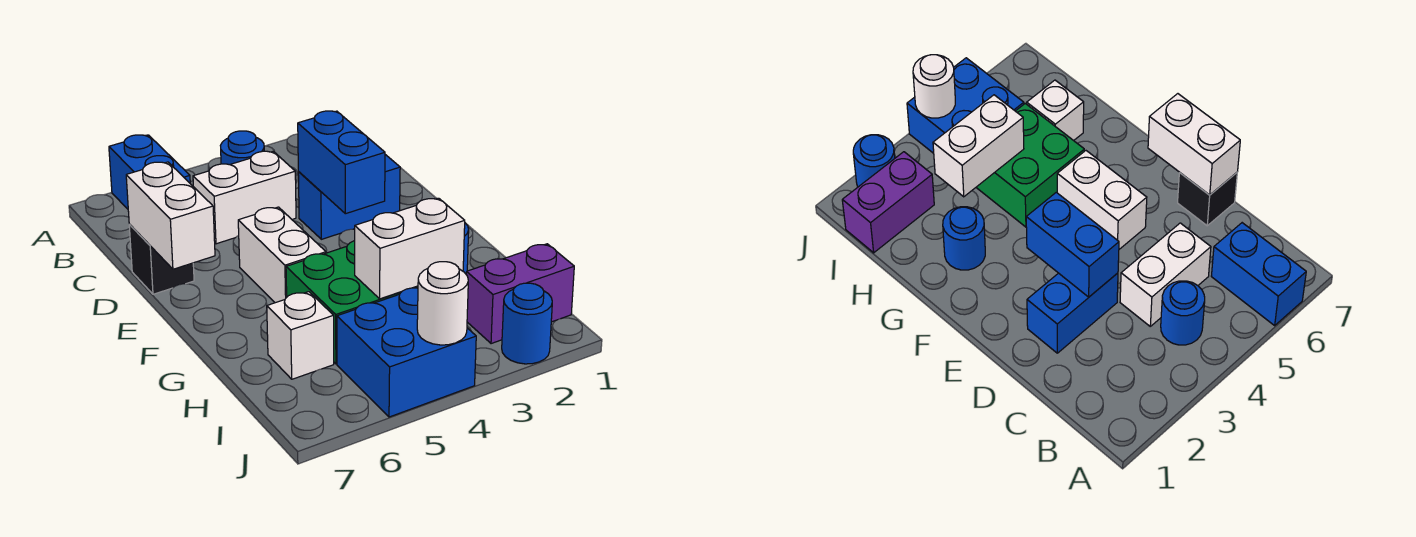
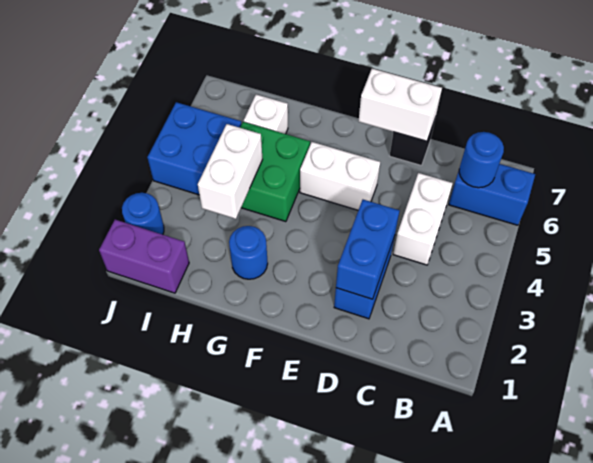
blue 1x1 round brick [220,131,264,165] -> blue 1x1 round brick moved to [459,132,504,188]
blue 1x2 brick [298,111,385,214] -> blue 1x2 brick turned to [336,200,399,299]
purple 1x2 brick [466,244,574,344] -> purple 1x2 brick turned to [99,220,189,293]
white 1x1 round brick [417,262,468,345] -> none

